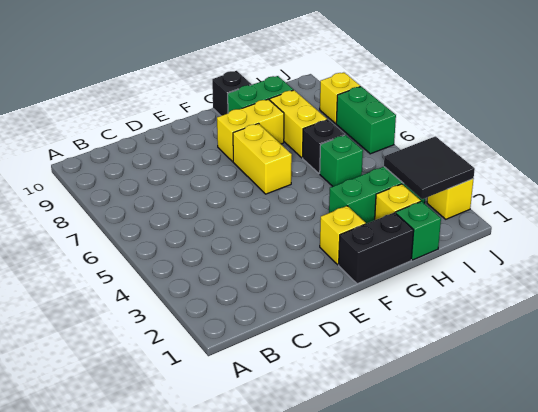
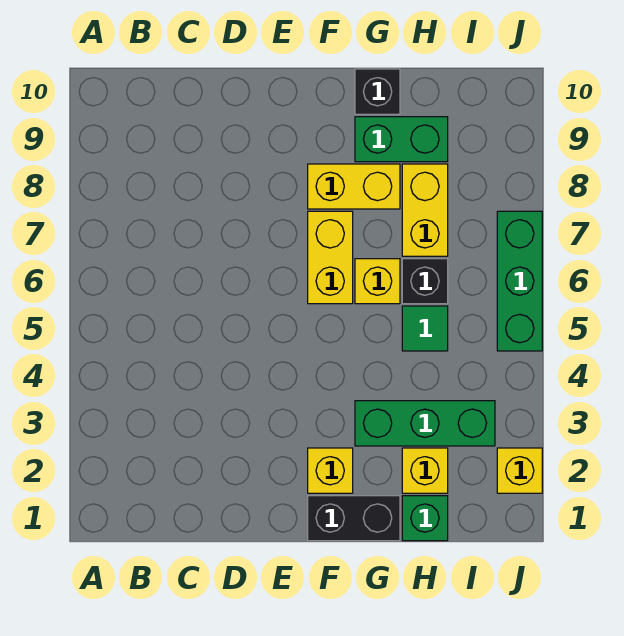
green 1x1 brick [320,135,363,186] -> green 1x1 tile [402,306,448,351]
black 2x2 tile [384,136,475,199] -> none
green 1x2 brick [336,86,396,154] -> green 1x3 brick [497,211,542,351]
yellow 1x1 brick [320,72,360,123] -> yellow 1x1 brick moved to [355,259,400,304]

